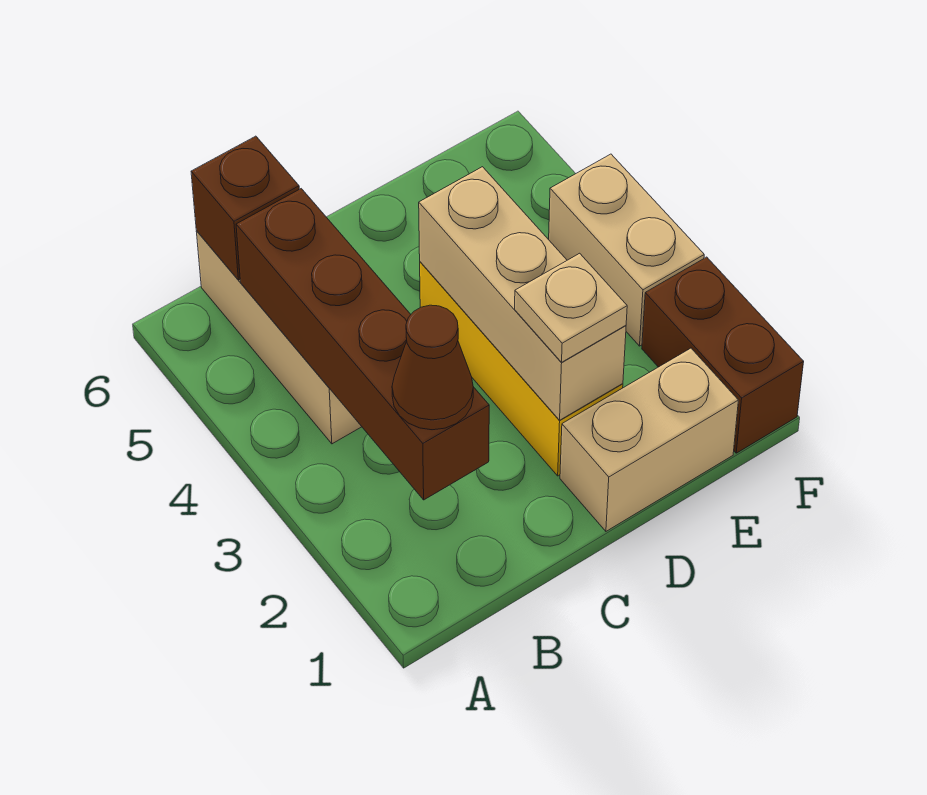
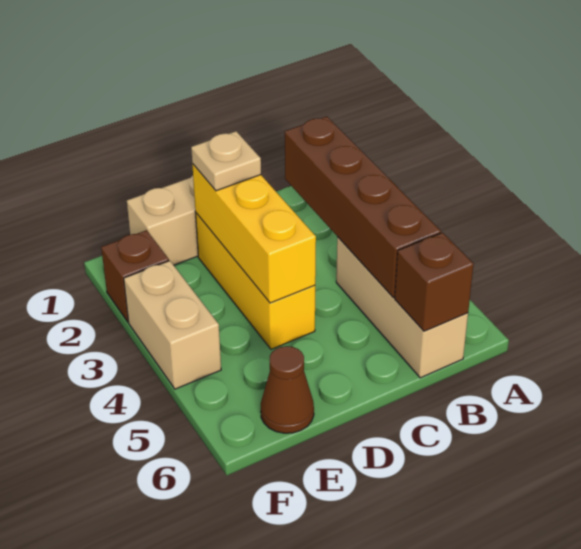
brown 1x1 cone [392,305,473,430] -> brown 1x1 cone moved to [261,346,314,433]
tan 1x3 brick [419,167,626,420] -> yellow 1x3 brick [192,164,316,303]
brown 1x2 brick [642,257,804,453] -> brown 1x1 brick [101,230,169,322]

